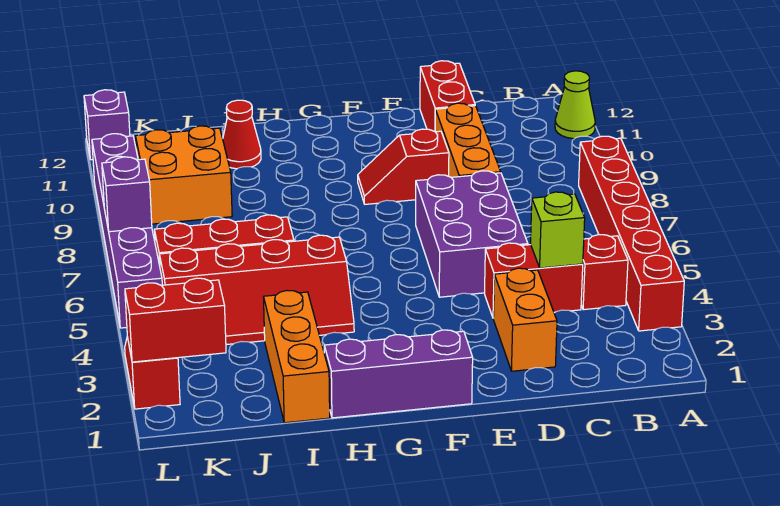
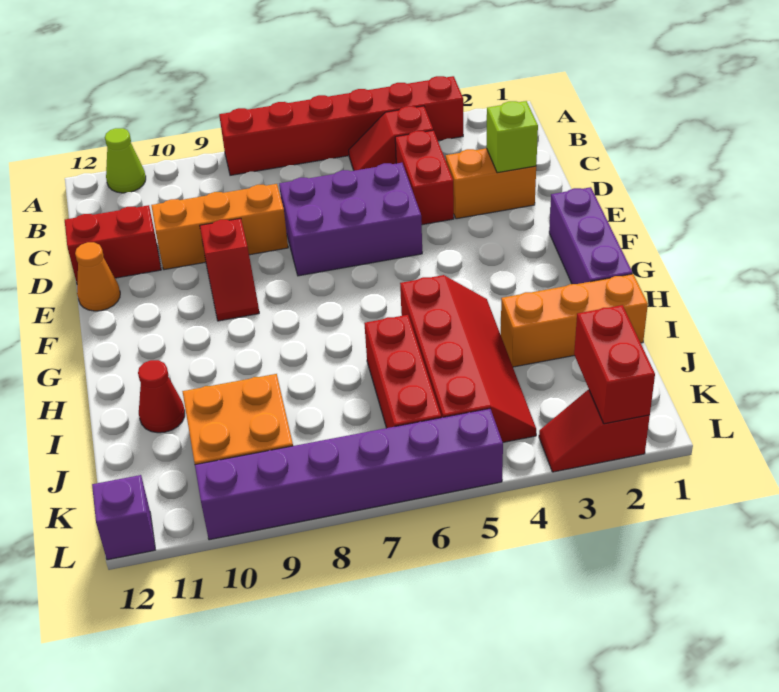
lime 1x1 brick [531,192,585,268] -> lime 1x1 brick moved to [486,101,538,173]
none -> orange 1x1 cone [75,242,120,311]
purple 1x1 brick [102,157,152,232] -> none

